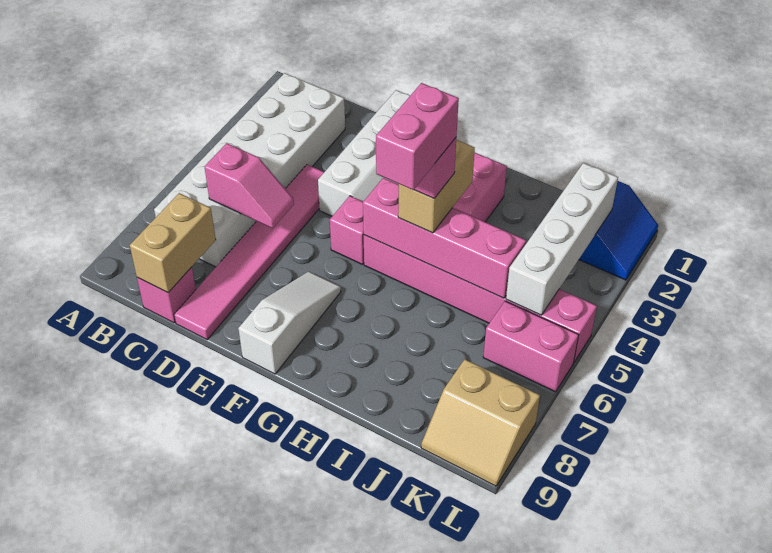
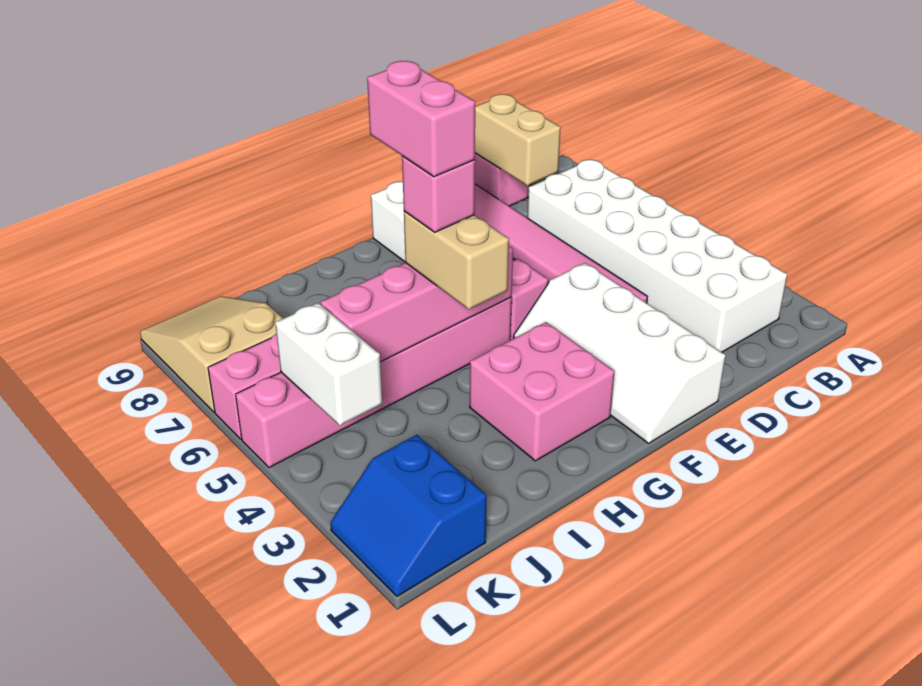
pink 1x2 slope [205,143,294,228] -> none
white 1x4 brick [506,163,618,315] -> white 1x2 brick [275,303,382,425]
tan 2x2 slope [421,359,540,486] -> tan 2x3 slope [140,296,283,412]

